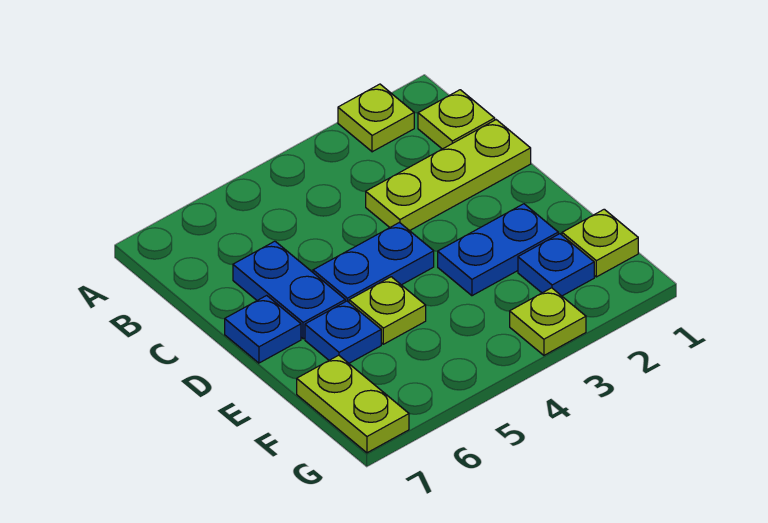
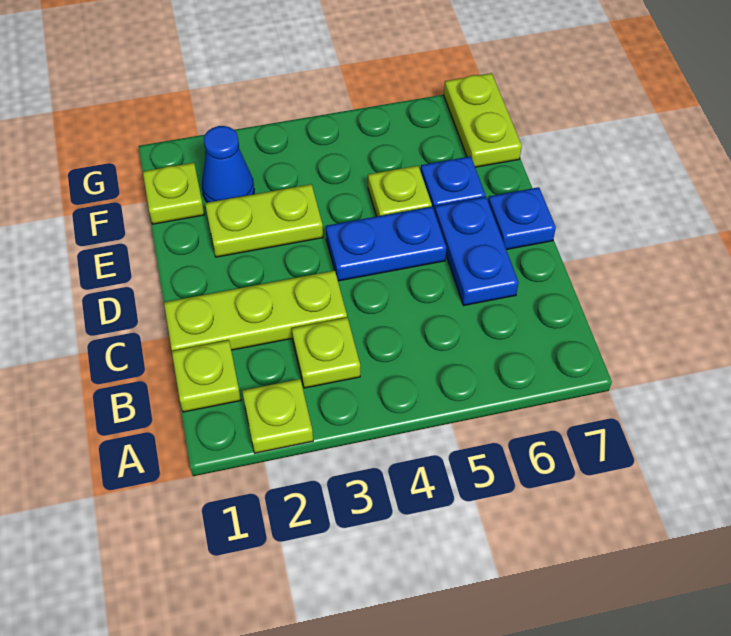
blue 1x2 plate [438,204,558,296] -> lime 1x2 plate [205,184,323,257]
blue 1x1 plate [518,234,594,296] -> blue 1x1 cone [202,126,254,202]
lime 1x1 plate [510,288,586,355] -> lime 1x1 plate moved to [292,318,360,388]

